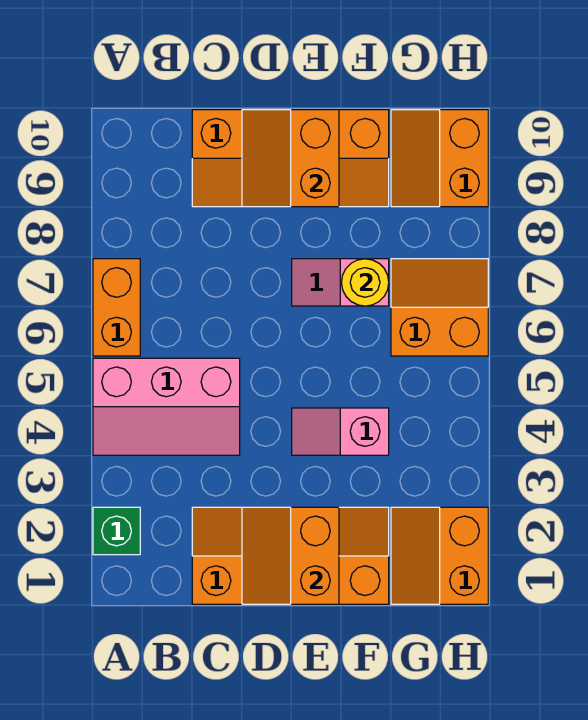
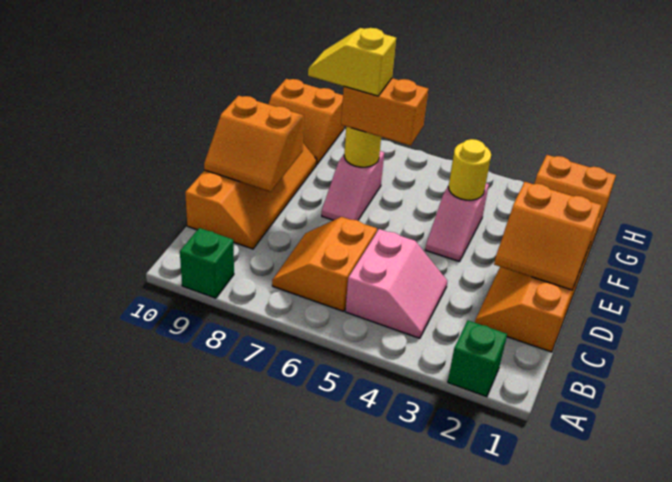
pink 2x3 slope [93,358,240,455] -> pink 2x2 slope [345,229,447,338]
orange 1x2 brick [93,259,140,356] -> orange 1x2 brick moved to [341,78,428,146]
none -> green 1x1 brick [180,228,234,298]
none -> yellow 1x1 round brick [448,139,491,200]
none -> yellow 1x2 slope [308,28,396,96]
orange 2x2 slope [391,259,488,356] -> orange 2x2 slope moved to [272,217,377,311]

